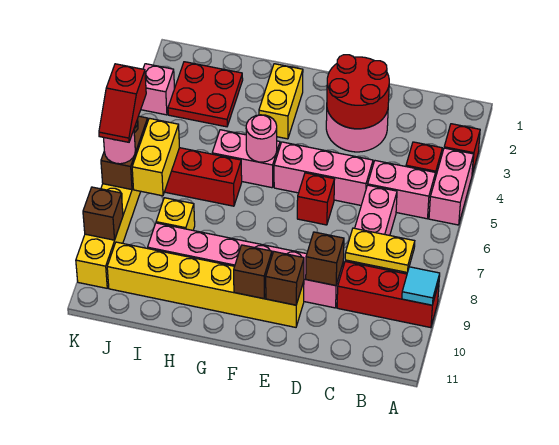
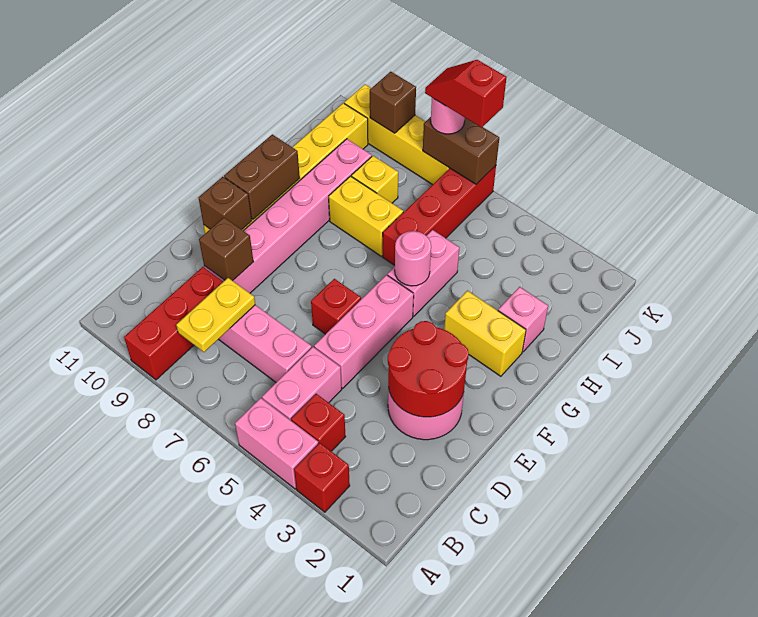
cyan 1x1 tile [402,267,440,305] -> none
brown 1x1 brick [234,245,272,299] -> brown 1x2 brick [224,134,300,220]
red 2x2 plate [168,62,243,127] -> none
yellow 1x2 brick [132,118,179,196] -> yellow 1x2 brick moved to [329,176,403,256]
pink 1x1 brick [141,64,175,115] -> pink 1x1 brick moved to [498,287,548,352]

